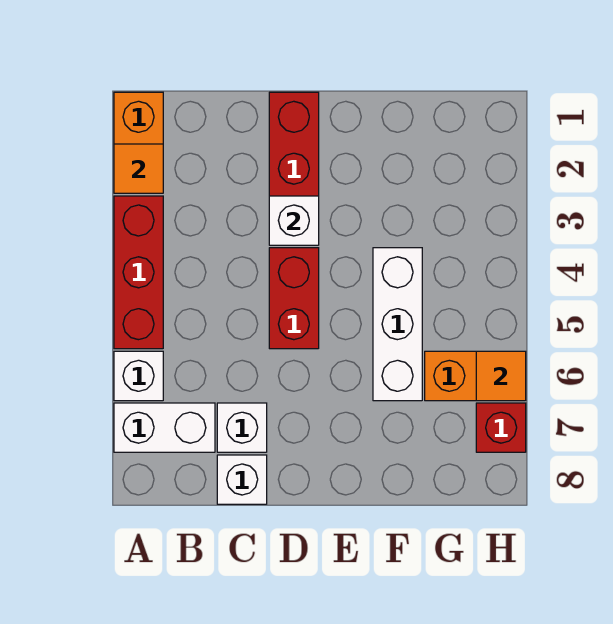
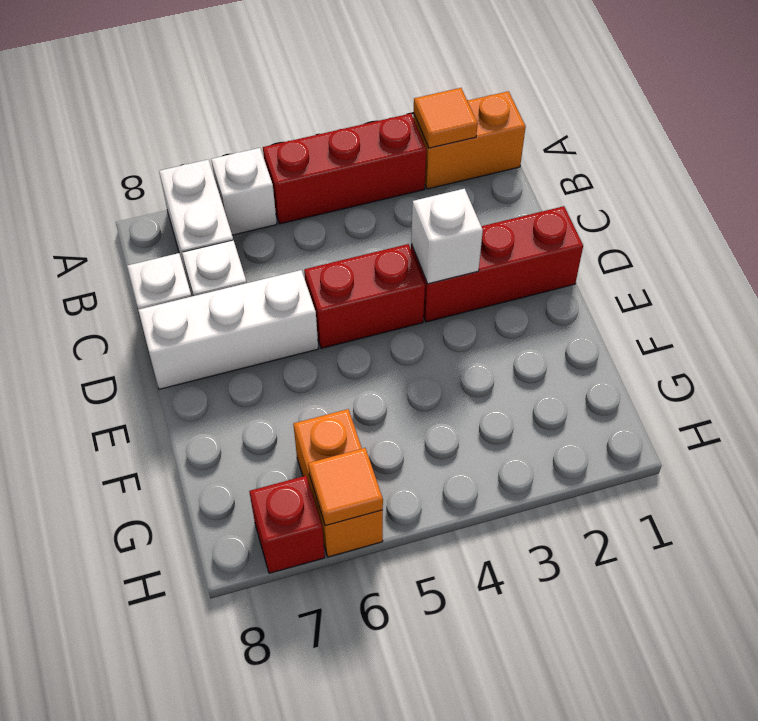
white 1x3 brick [373,248,422,401] -> white 1x3 brick moved to [138,270,318,389]

